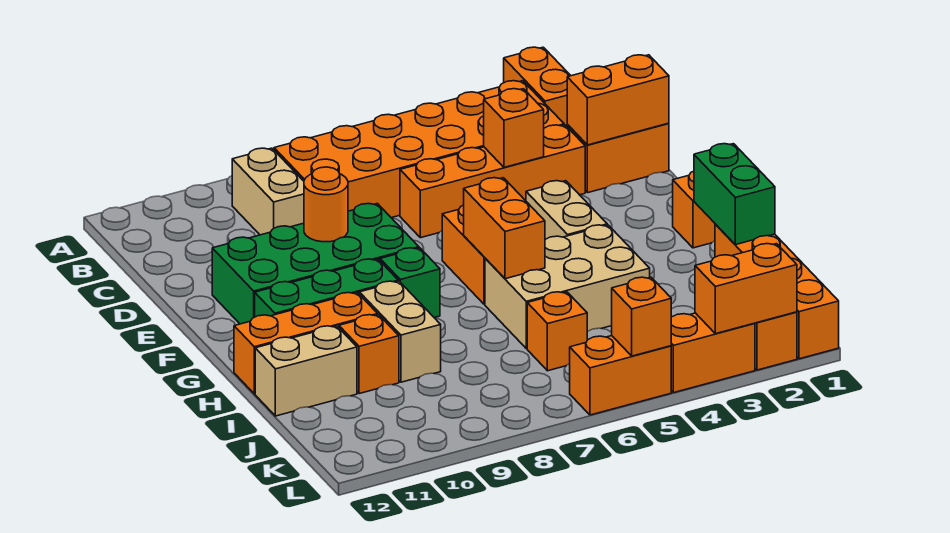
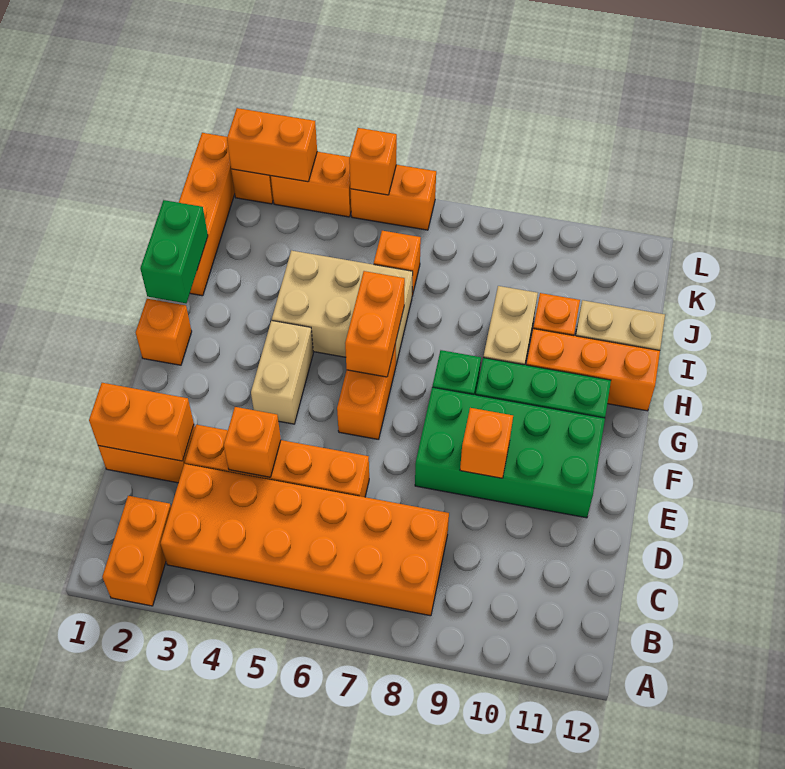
tan 1x2 brick [232,148,304,235] -> none
orange 1x1 round brick [304,167,348,242] -> orange 1x1 brick [460,408,513,478]

